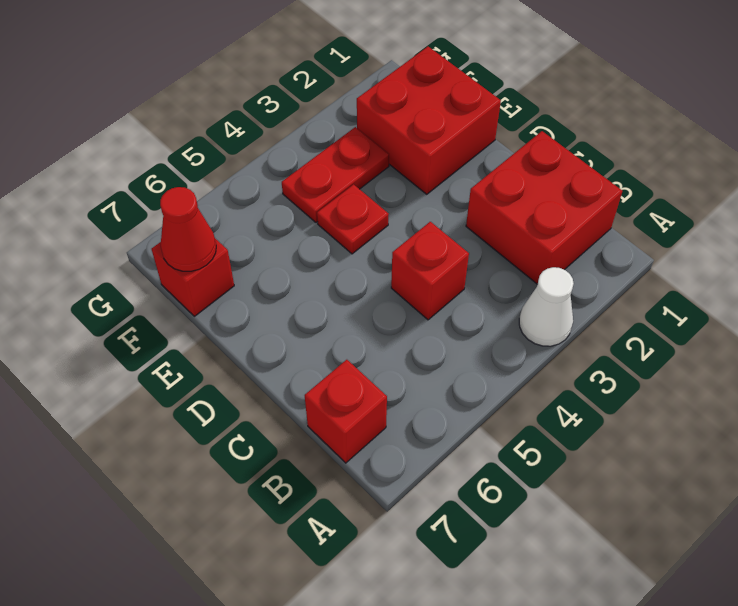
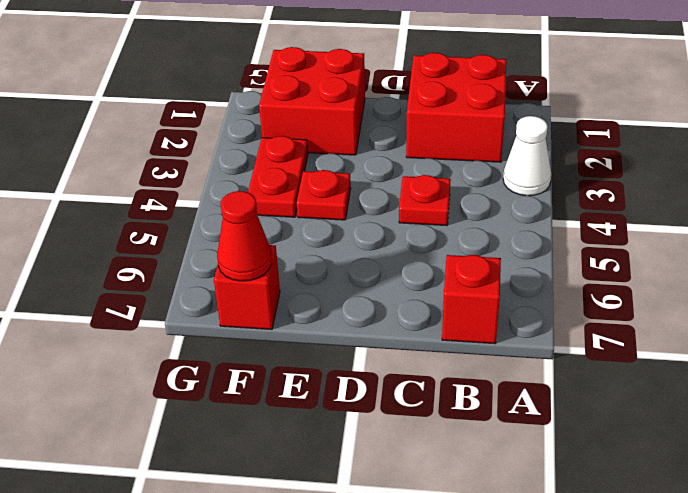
red 1x1 brick [391,222,469,320] -> red 1x1 plate [399,175,451,226]

